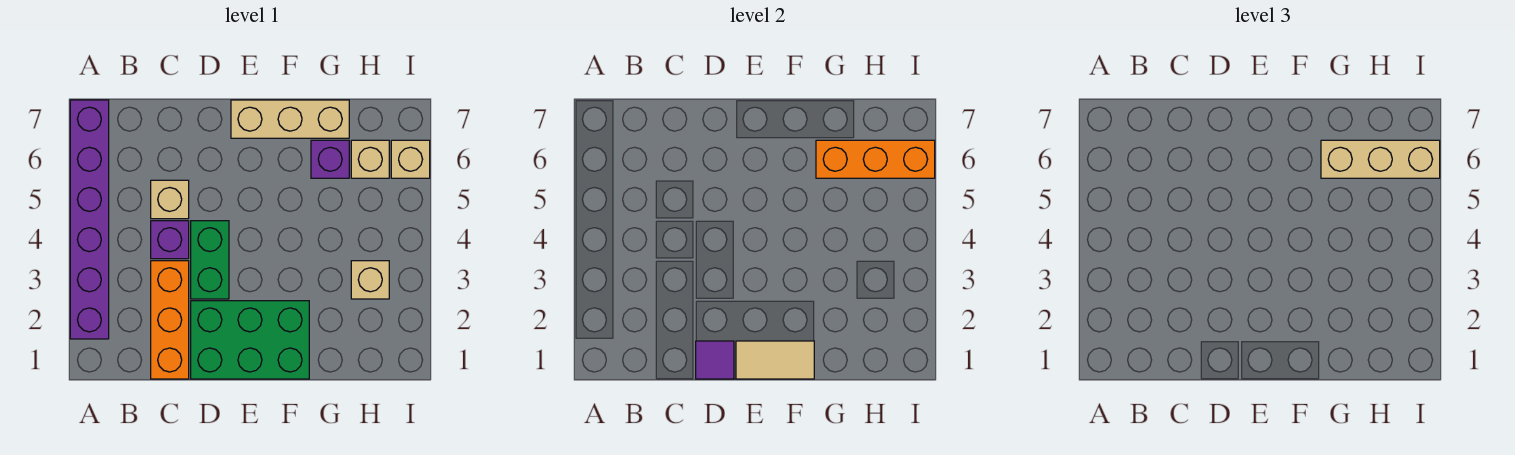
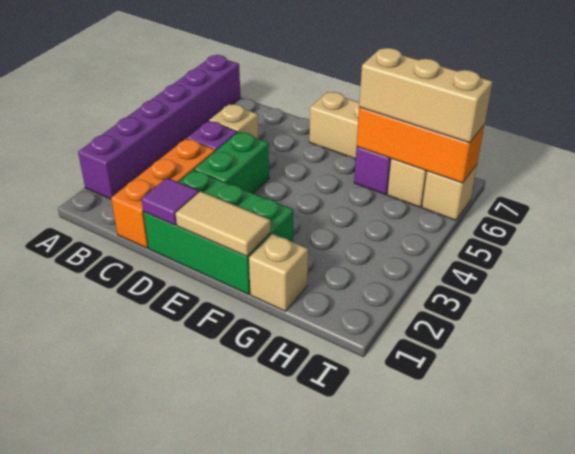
tan 1x1 brick [351,261,389,299] -> tan 1x1 brick moved to [249,234,308,311]

